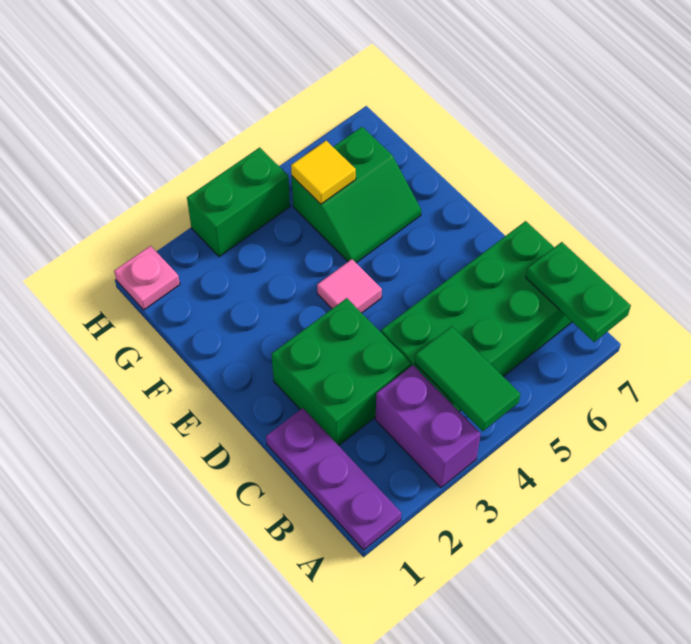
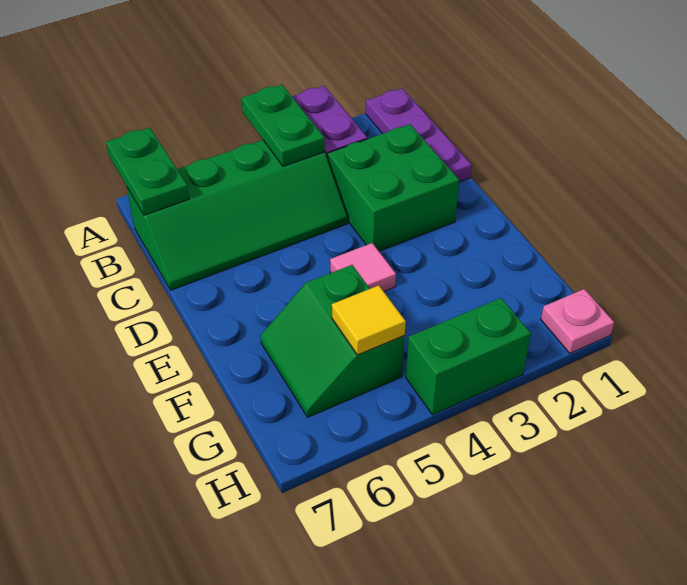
green 1x2 tile [415,326,520,431] -> green 1x2 plate [241,85,325,166]
green 2x4 brick [381,221,572,411] -> green 2x4 slope [127,140,348,290]
green 2x2 slope [292,127,421,263] -> green 2x2 slope turned to [260,265,405,417]

